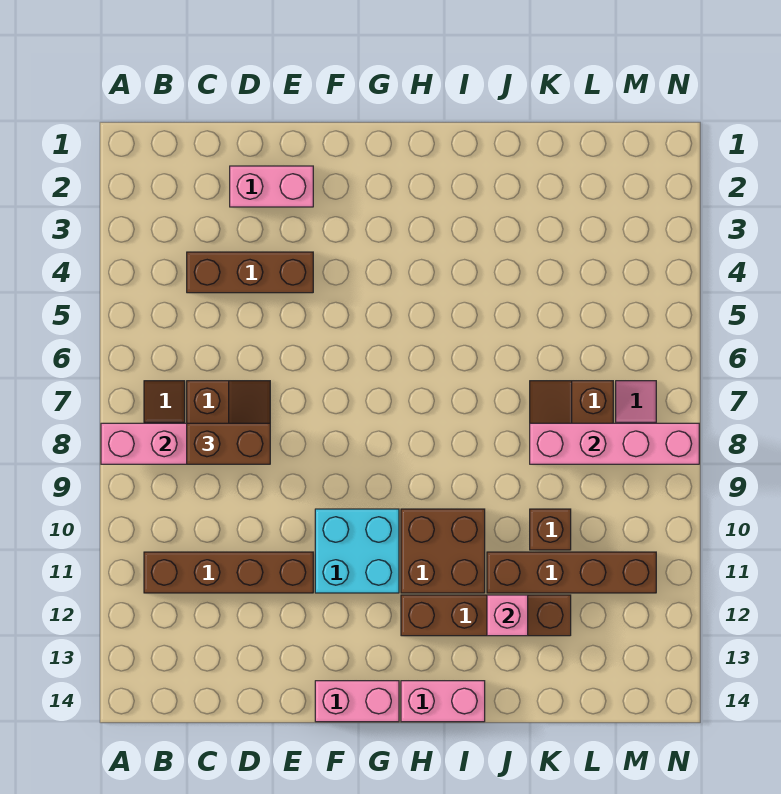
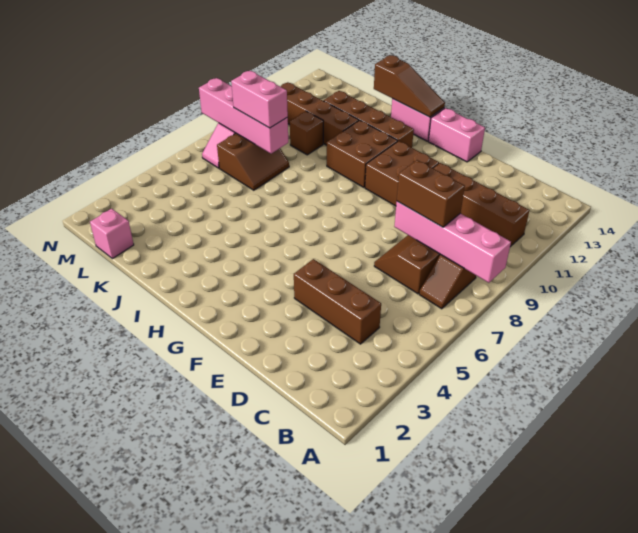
pink 1x2 brick [230,166,313,207] -> pink 1x2 brick moved to [231,71,288,128]
cyan 2x2 brick [315,509,399,593] -> brown 2x2 brick [365,141,439,206]
none -> brown 1x3 slope [374,55,445,117]
pink 1x1 brick [487,595,528,636] -> pink 1x1 brick moved to [90,209,134,259]

